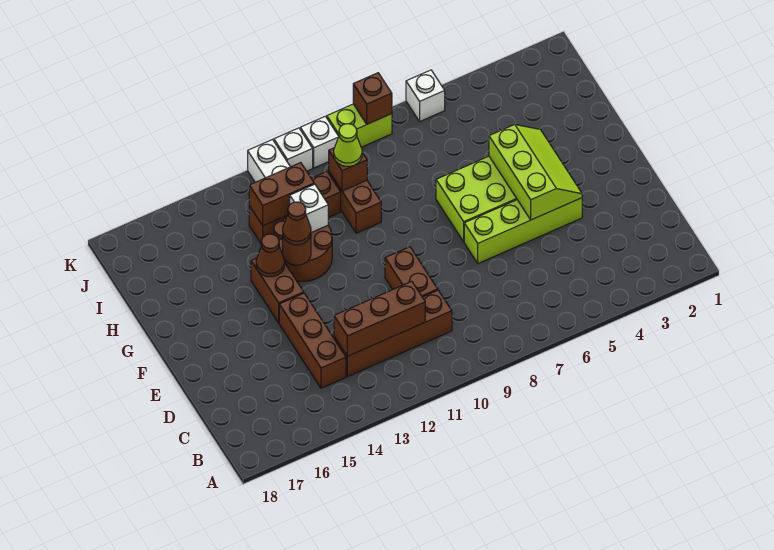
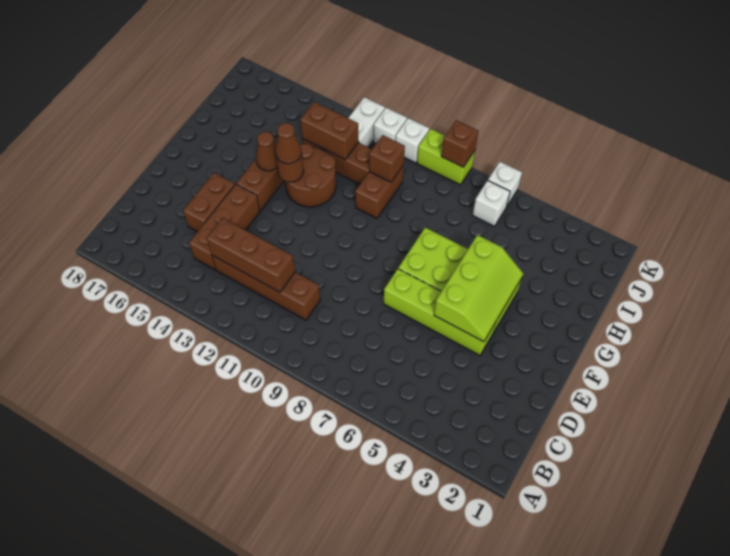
brown 1x2 brick [385,247,438,297] -> brown 1x2 brick moved to [183,173,235,232]
white 1x1 brick [290,184,328,233] -> white 1x1 brick moved to [473,181,510,226]
lime 1x1 cone [334,124,362,166] -> none

